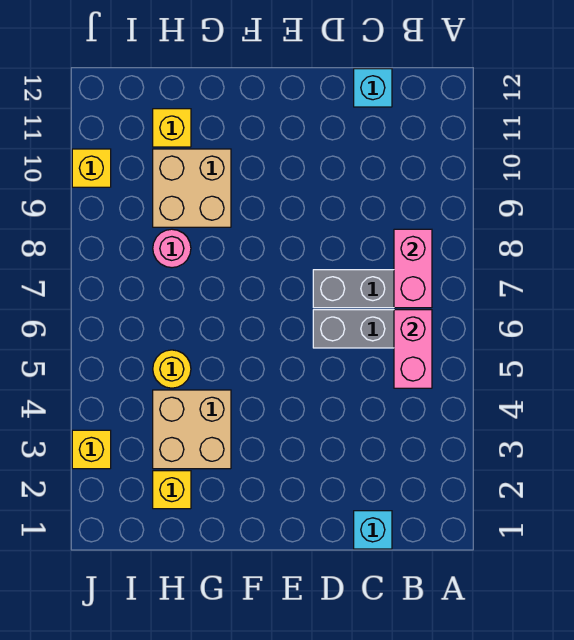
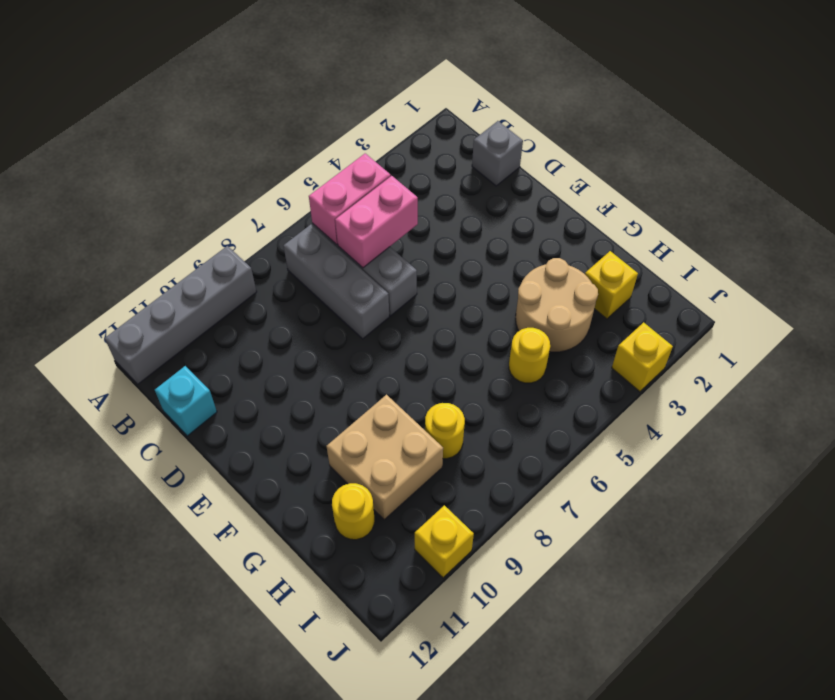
none -> grey 1x4 brick [105,246,257,384]
pink 1x2 brick [394,229,432,308] -> pink 1x2 brick moved to [335,176,418,268]
cyan 1x1 brick [354,511,392,549] -> grey 1x1 brick [472,121,523,186]
tan 2x2 brick [153,390,231,469] -> tan 2x2 round brick [516,258,598,352]
pink 1x1 round brick [153,229,191,268] -> yellow 1x1 round brick [425,403,465,459]
yellow 1x1 brick [153,109,191,147] -> yellow 1x1 round brick [332,483,374,540]

